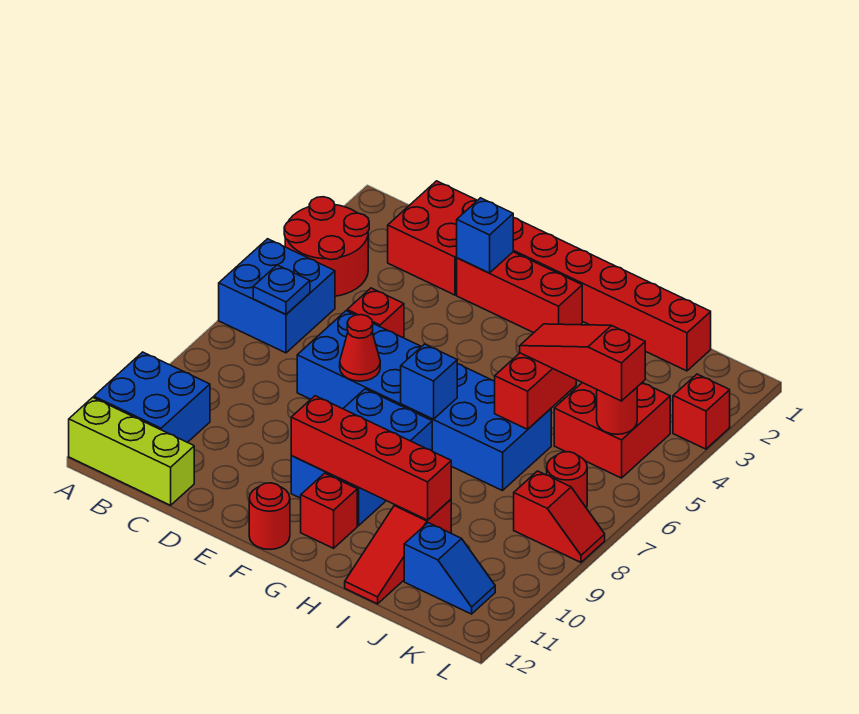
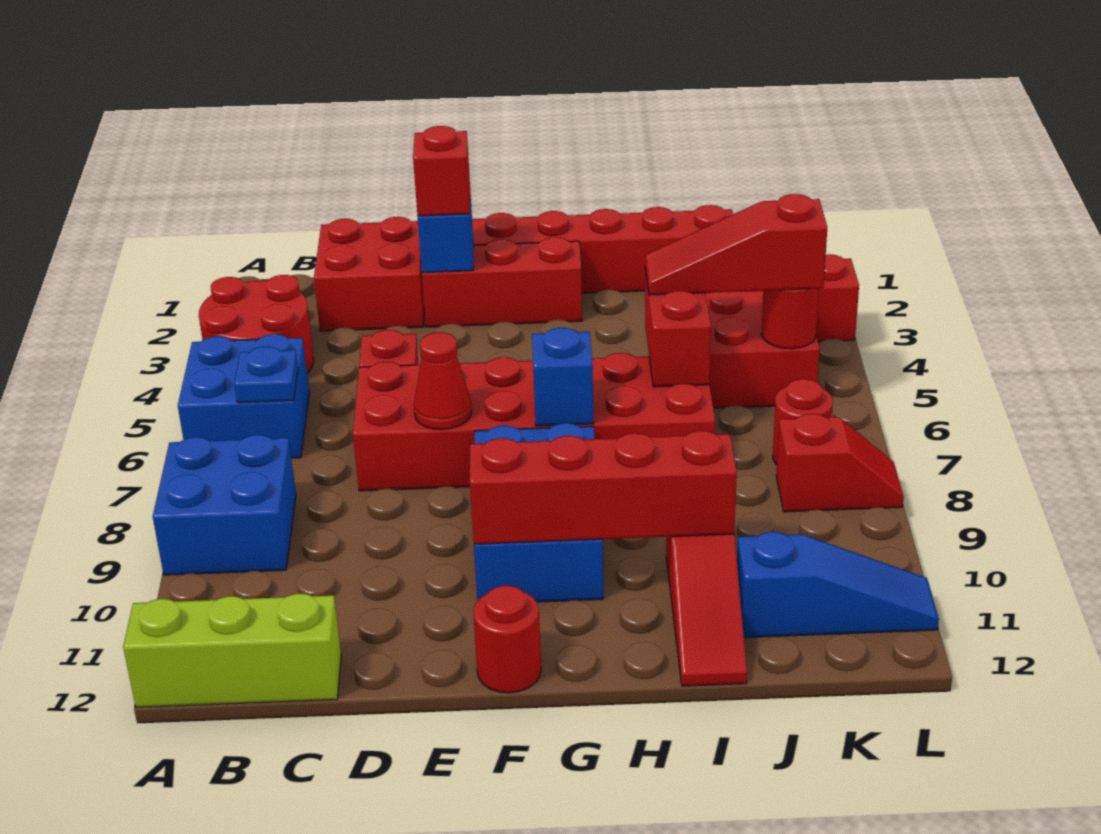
blue 2x2 brick [94,352,210,443] -> blue 2x2 brick moved to [153,435,296,575]
blue 2x6 brick [297,311,551,491] -> red 2x6 brick [353,353,715,491]
red 1x1 brick [301,473,357,548] -> red 1x1 brick moved to [413,126,470,216]
blue 1x2 slope [404,523,495,614] -> blue 1x3 slope [737,532,939,638]

